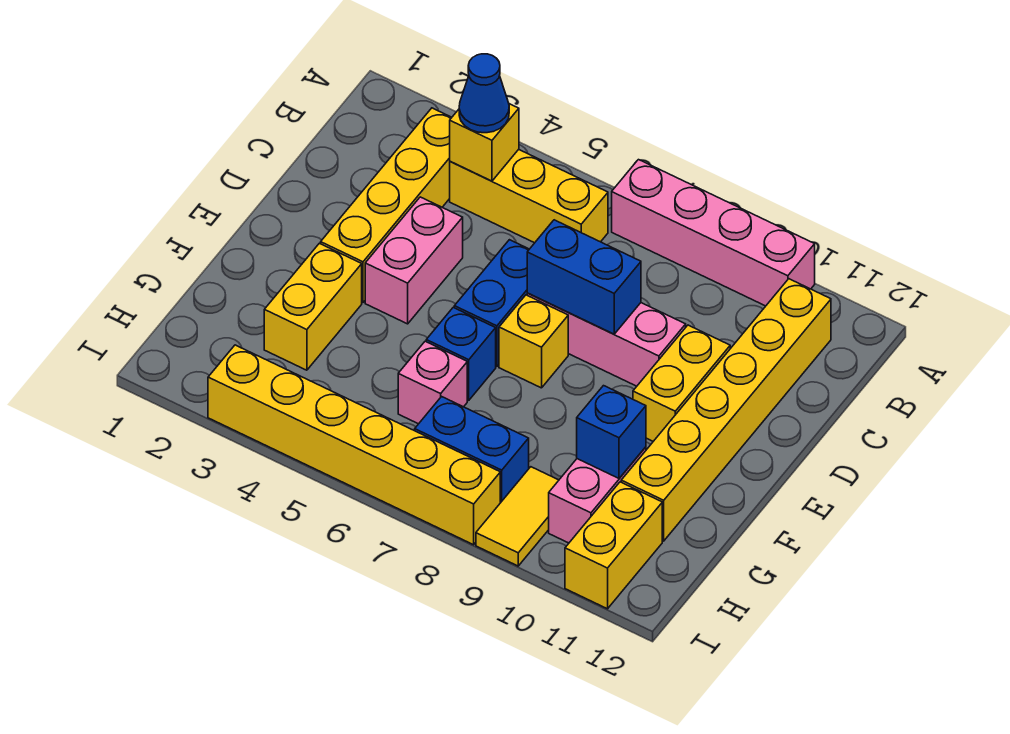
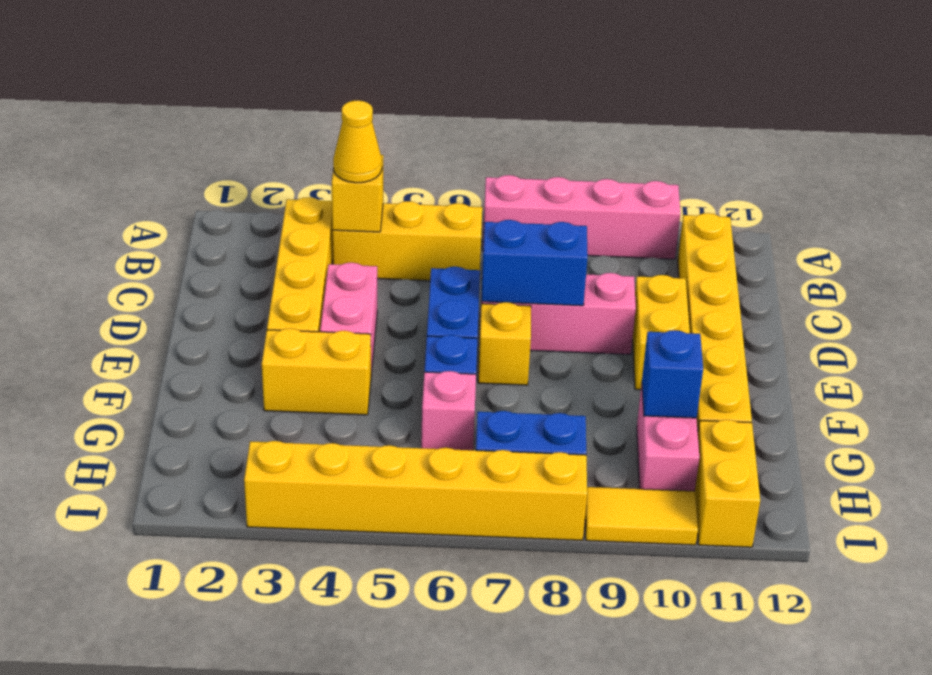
blue 1x1 cone [459,54,509,133] -> yellow 1x1 cone [333,101,382,183]
yellow 1x2 brick [264,243,362,370] -> yellow 1x2 brick turned to [262,329,371,415]
yellow 1x2 tile [476,467,559,566] -> yellow 1x2 tile turned to [585,487,698,545]

